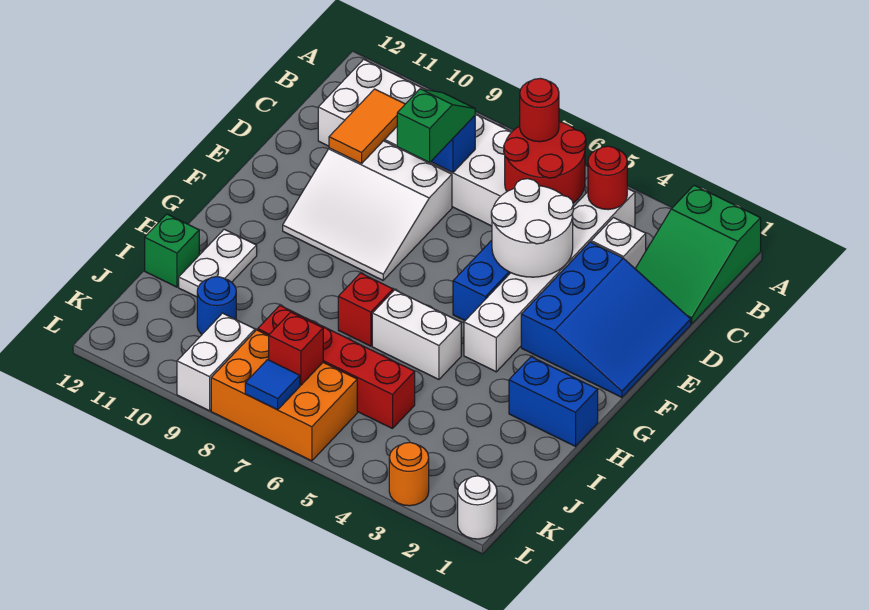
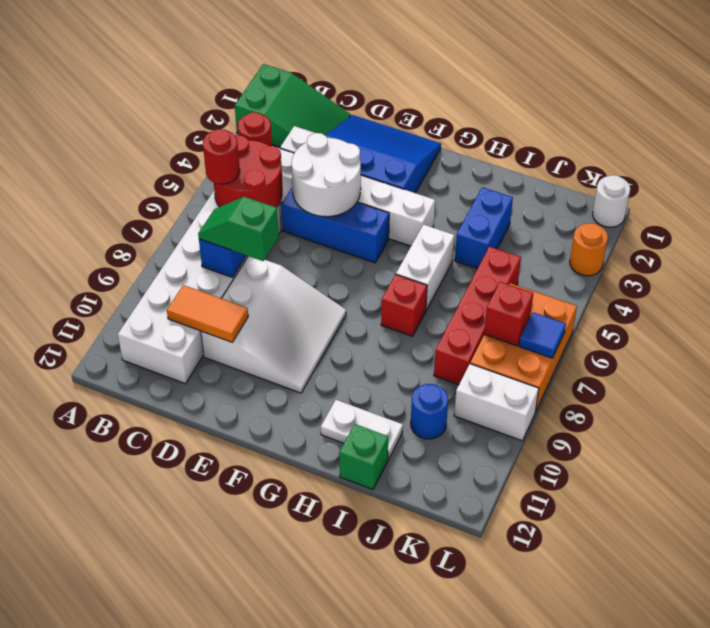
blue 1x2 brick [509,357,598,446] -> blue 1x2 brick moved to [455,187,513,269]

